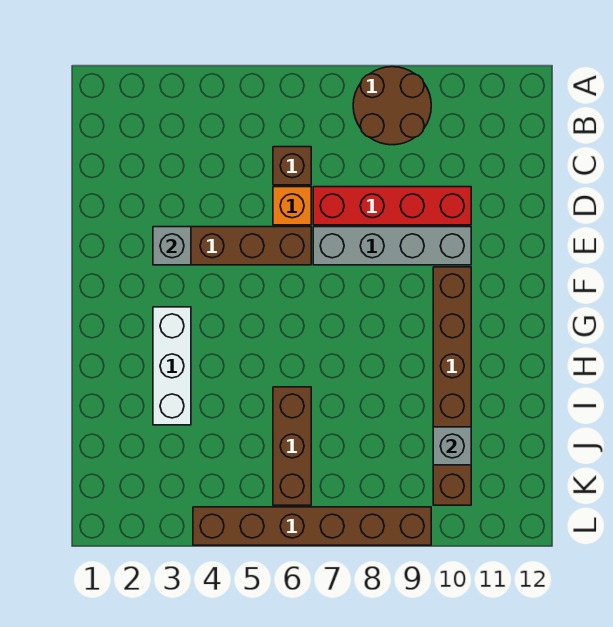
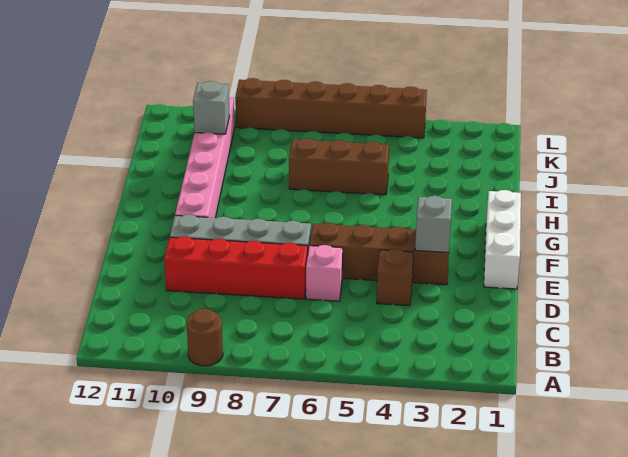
brown 2x2 round brick [353,67,431,145] -> brown 1x1 round brick [187,309,223,366]
brown 1x1 brick [273,147,311,185] -> brown 1x1 brick moved to [377,249,413,306]
orange 1x1 brick [273,187,311,225] -> pink 1x1 brick [306,245,343,301]
brown 1x6 brick [433,267,471,505] -> pink 1x6 brick [175,98,235,218]
white 1x3 brick [153,307,191,425] -> white 1x3 brick moved to [484,190,521,289]
brown 1x3 brick [273,387,311,505] -> brown 1x3 brick turned to [289,138,389,195]

